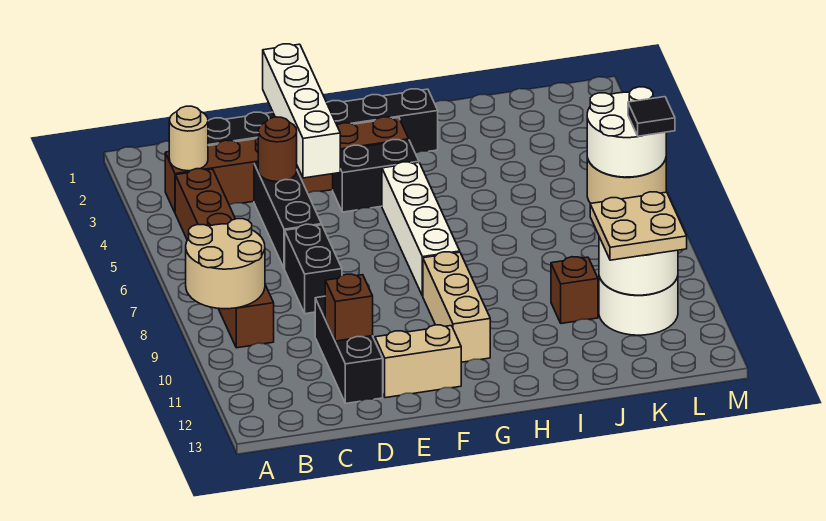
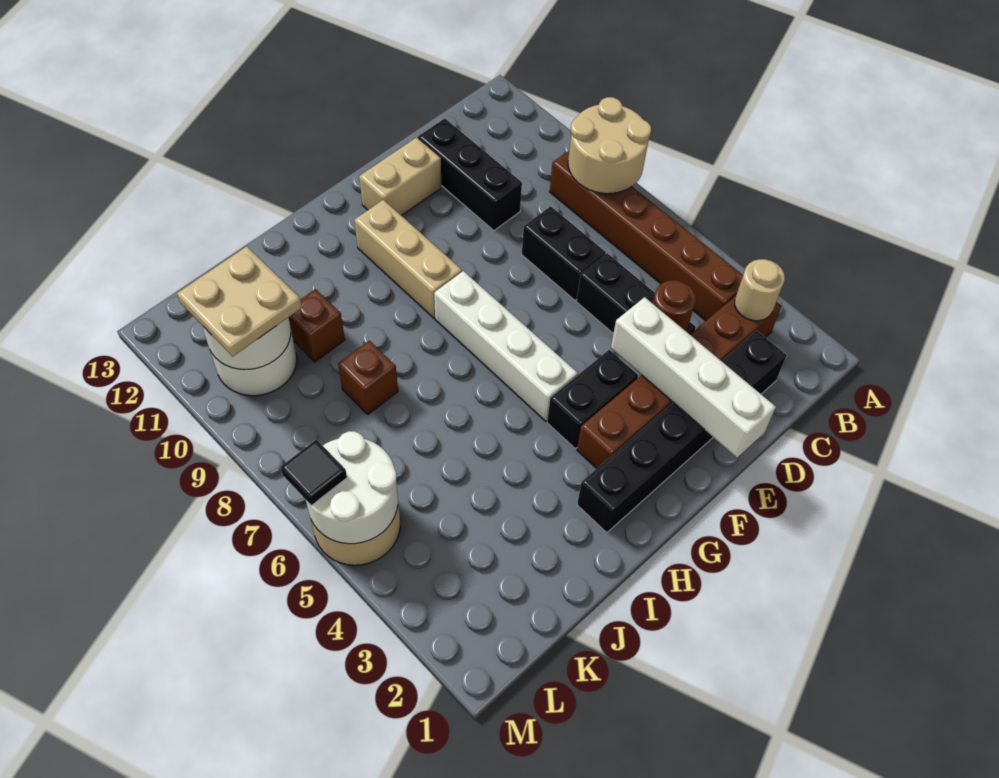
brown 1x1 brick [325,274,373,341] -> brown 1x1 brick moved to [338,341,398,414]

